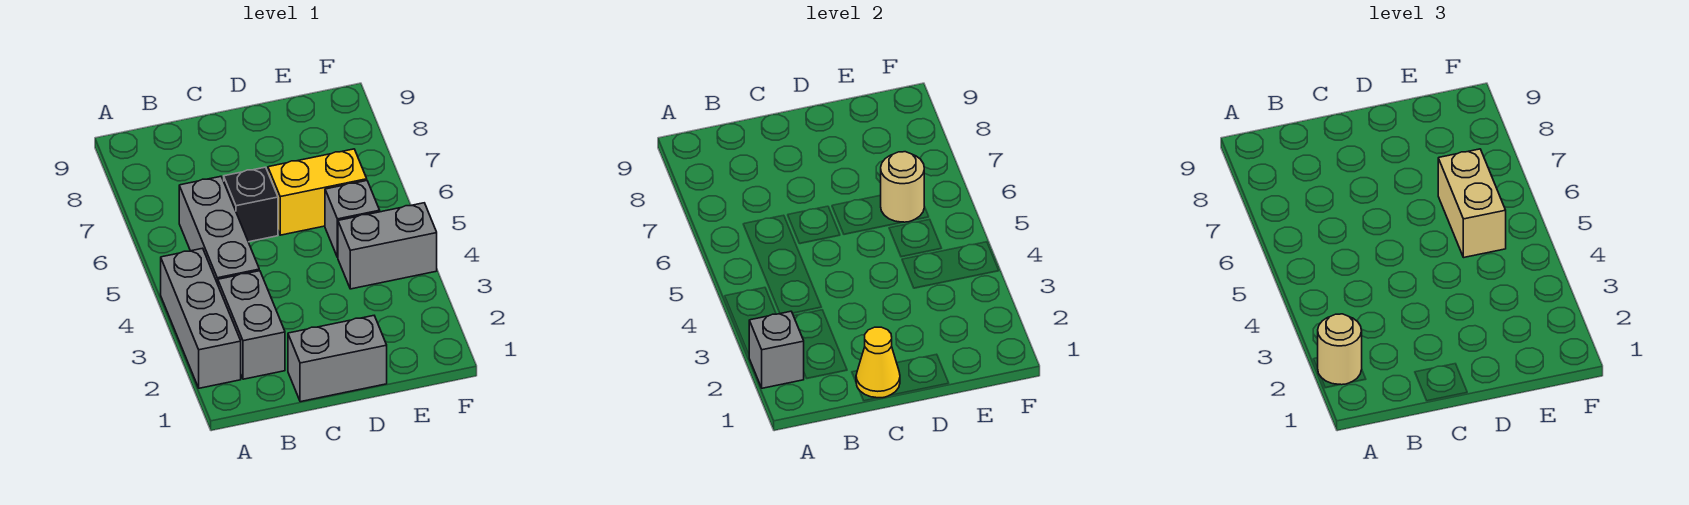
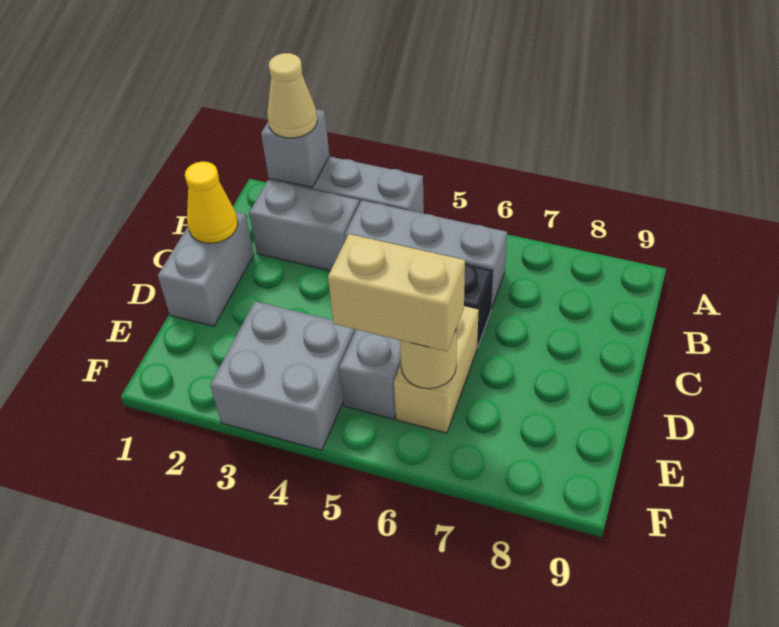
tan 1x1 round brick [1318,314,1362,385] -> tan 1x1 cone [267,53,317,138]
yellow 1x2 brick [268,149,367,235] -> tan 1x2 brick [394,306,479,433]
grey 1x2 brick [338,203,437,289] -> grey 2x2 brick [210,301,356,450]

